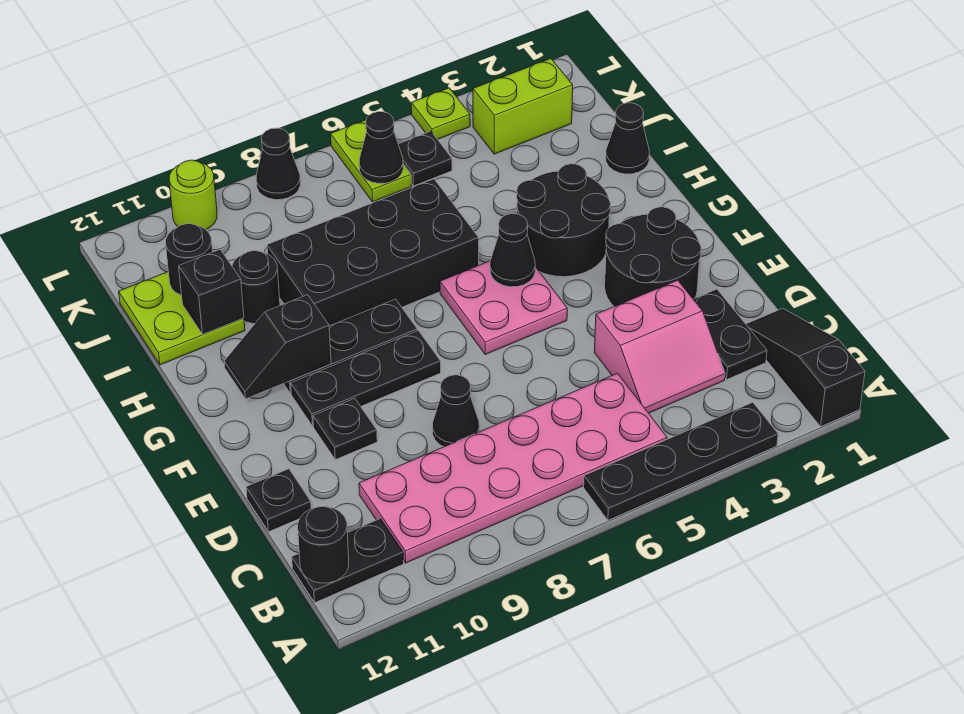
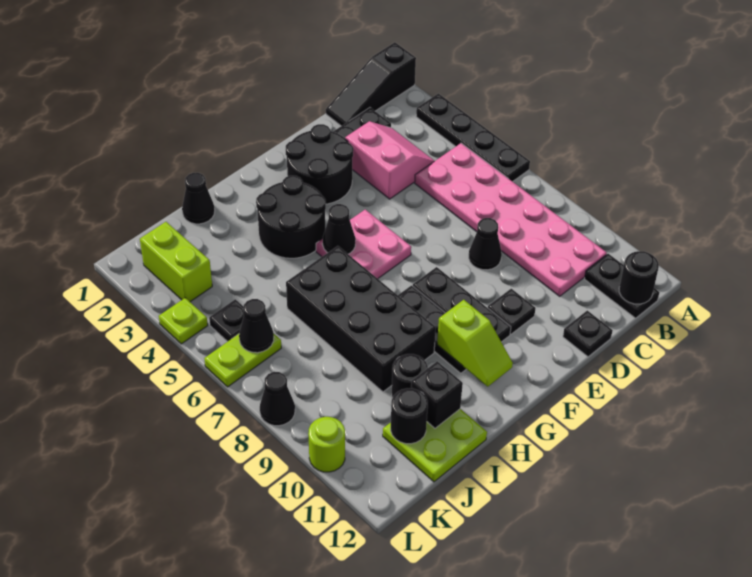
black 1x2 slope [224,295,331,399] -> lime 1x2 slope [437,300,513,386]

